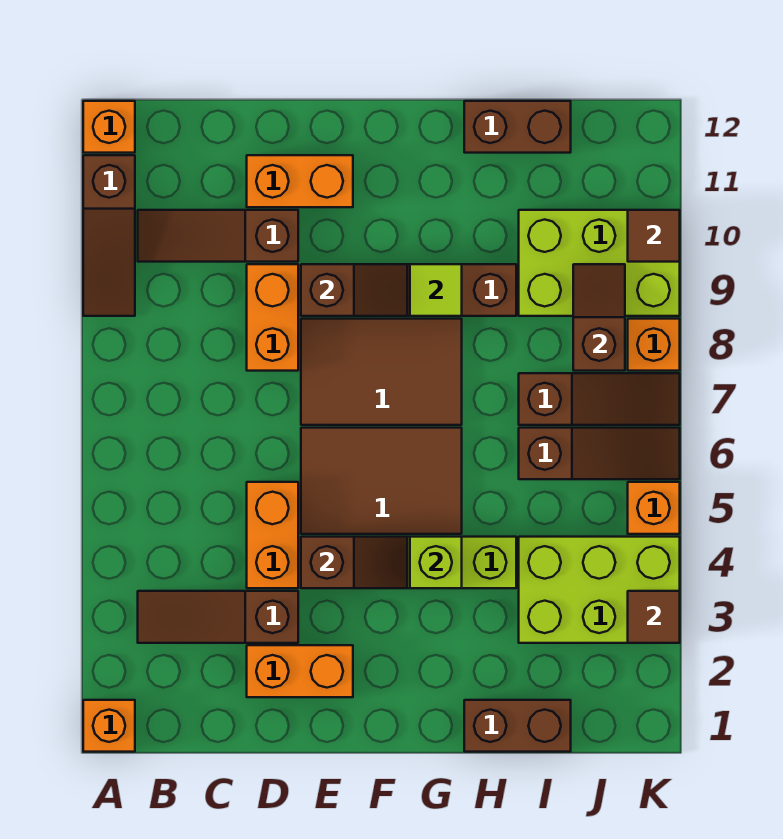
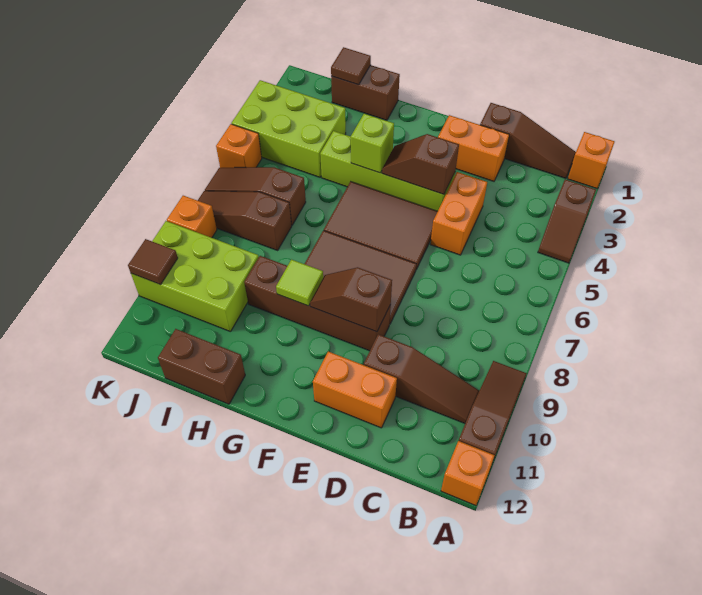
brown 1x3 slope [138,591,298,643] -> brown 1x3 slope moved to [480,103,576,178]
orange 1x2 brick [247,264,298,371] -> none
brown 1x2 slope [573,264,625,371] -> brown 1x2 slope moved to [538,179,596,263]
brown 1x1 tile [628,591,680,643] -> brown 1x1 tile moved to [331,47,371,85]

